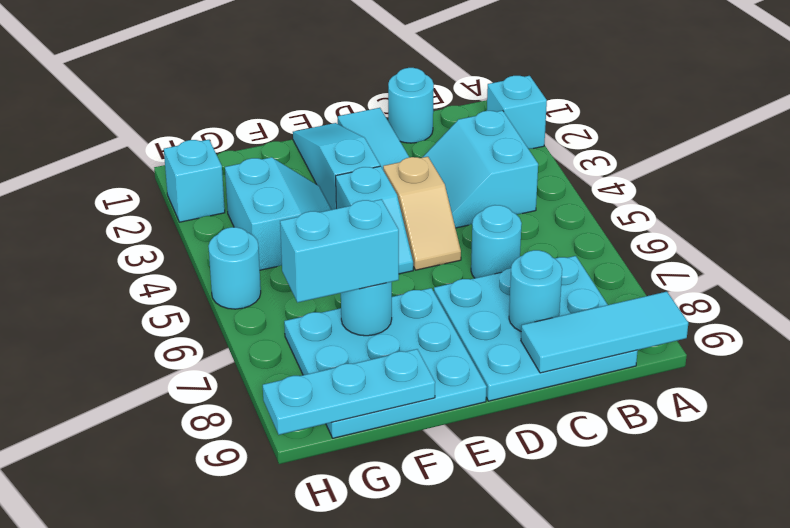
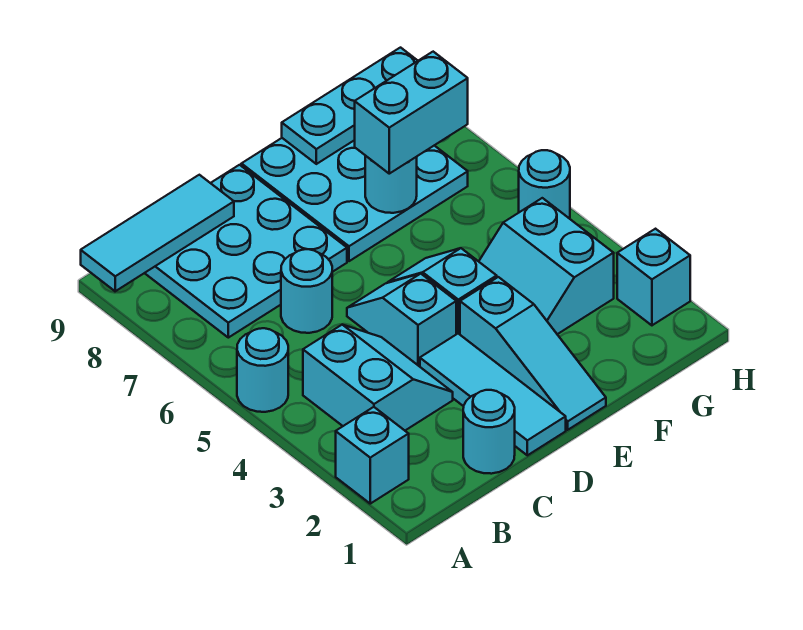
cyan 1x1 round brick [509,250,562,332] -> cyan 1x1 round brick moved to [237,328,288,412]
tan 1x2 slope [383,157,461,270] -> cyan 1x2 slope [347,274,456,367]

